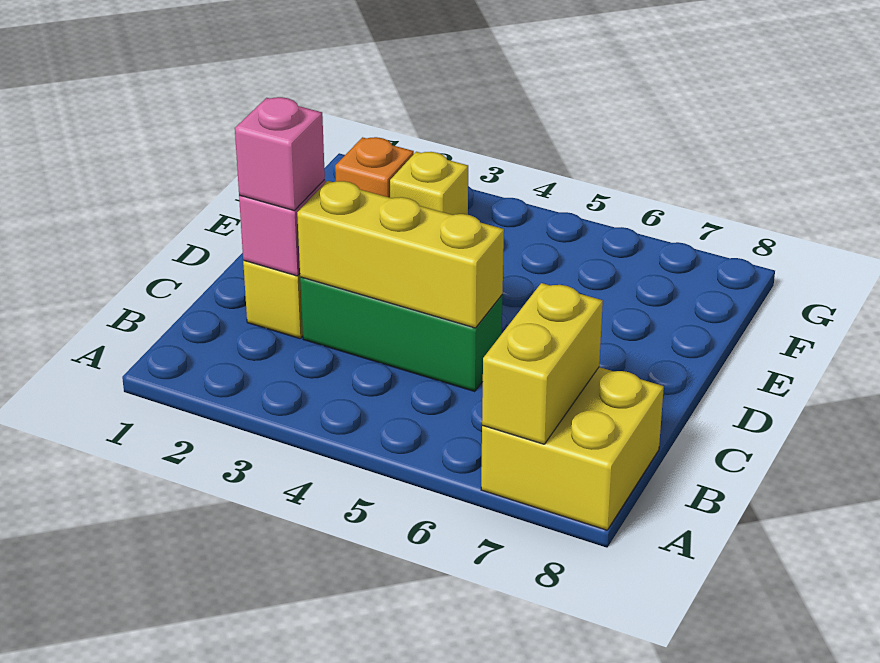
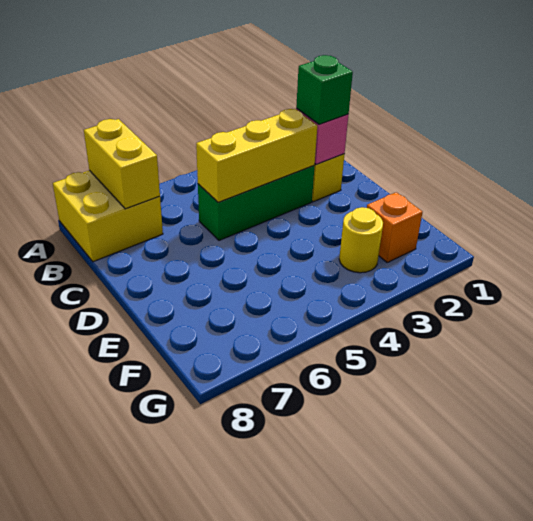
pink 1x1 brick [235,97,325,210] -> green 1x1 brick [296,55,353,124]
yellow 1x1 brick [390,152,468,215] -> yellow 1x1 round brick [339,207,383,273]

